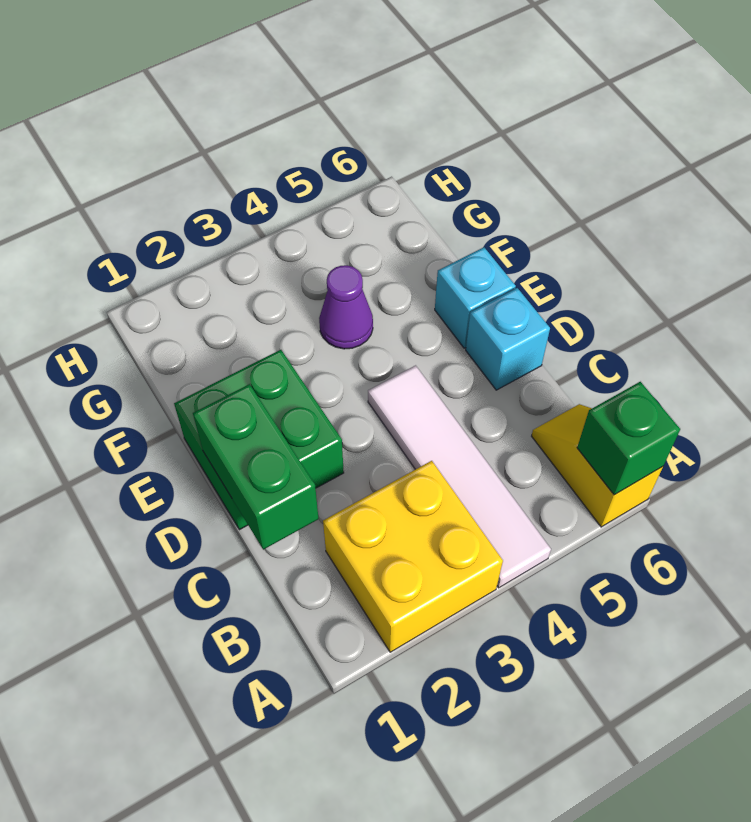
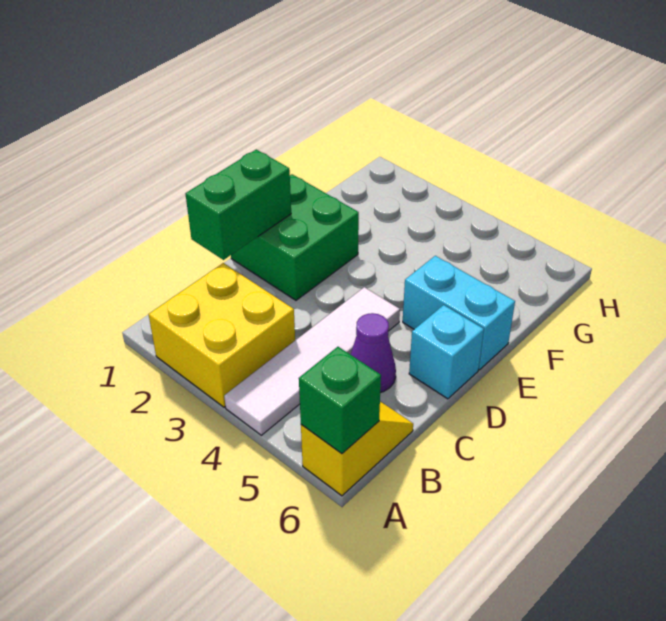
cyan 1x1 brick [435,247,516,348] -> cyan 1x2 brick [403,256,515,370]
purple 1x1 cone [319,265,373,349] -> purple 1x1 cone moved to [351,313,396,393]

